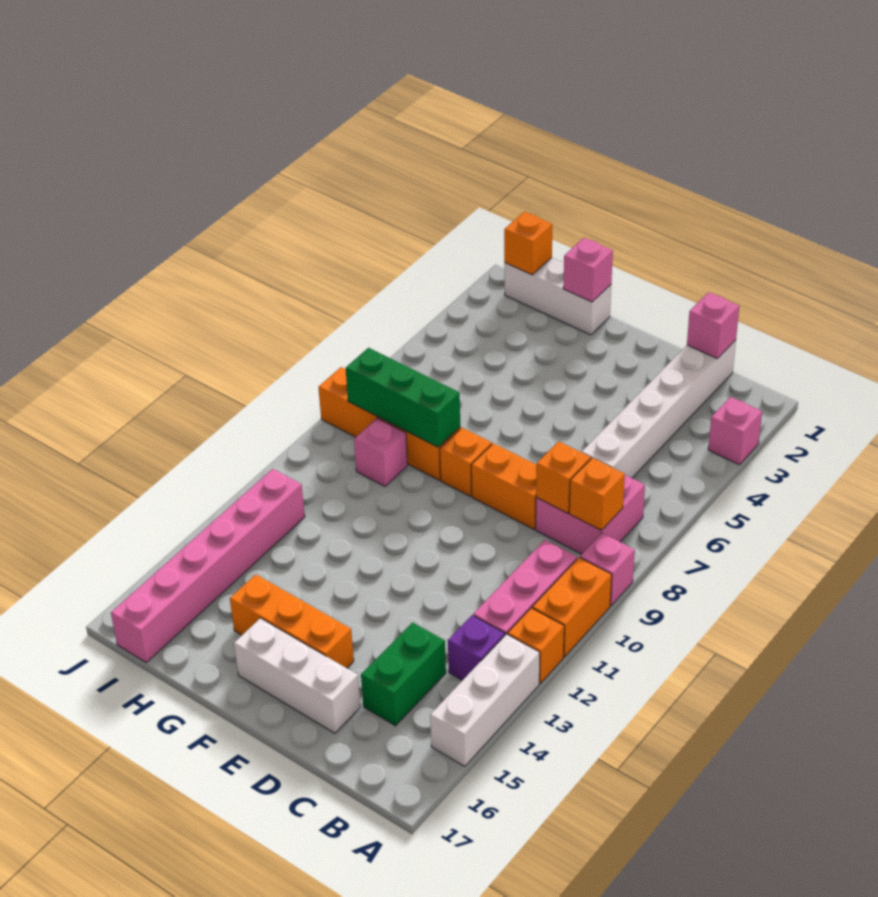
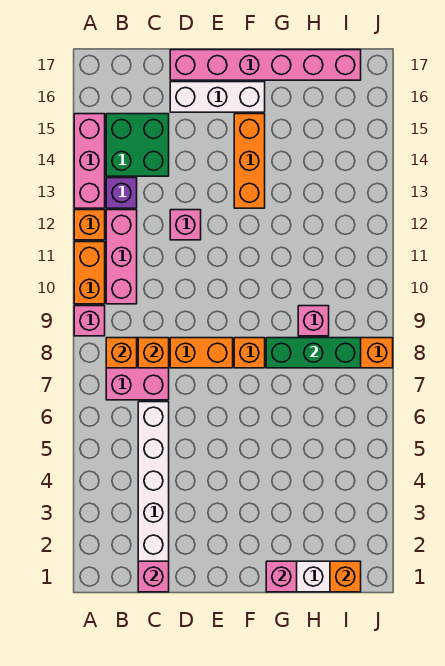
pink 1x1 brick [708,397,762,465] -> pink 1x1 brick moved to [170,210,201,240]
white 1x3 brick [430,634,540,766] -> pink 1x3 brick [74,114,105,208]
green 1x2 brick [361,622,446,726] -> green 2x2 brick [106,114,169,176]
orange 1x3 brick [230,574,354,668] -> orange 1x3 brick turned to [234,114,265,208]
pink 1x6 brick [111,469,305,662] -> pink 1x6 brick turned to [170,50,361,80]

